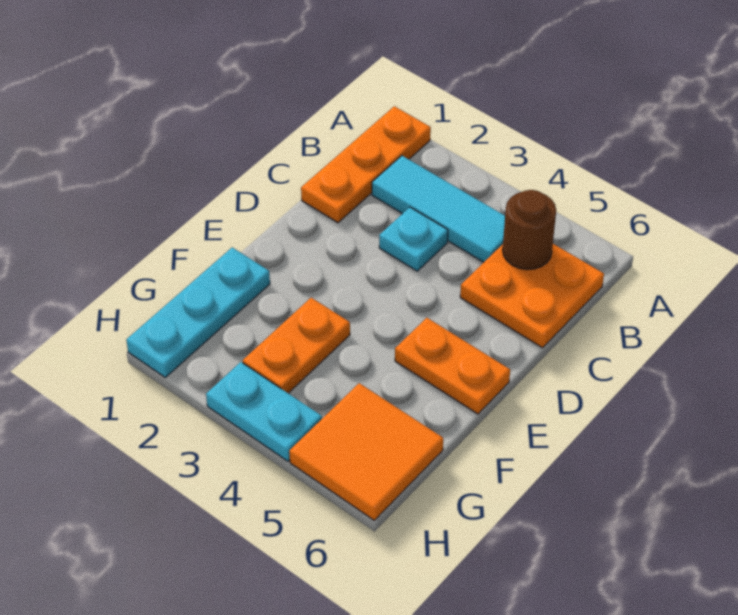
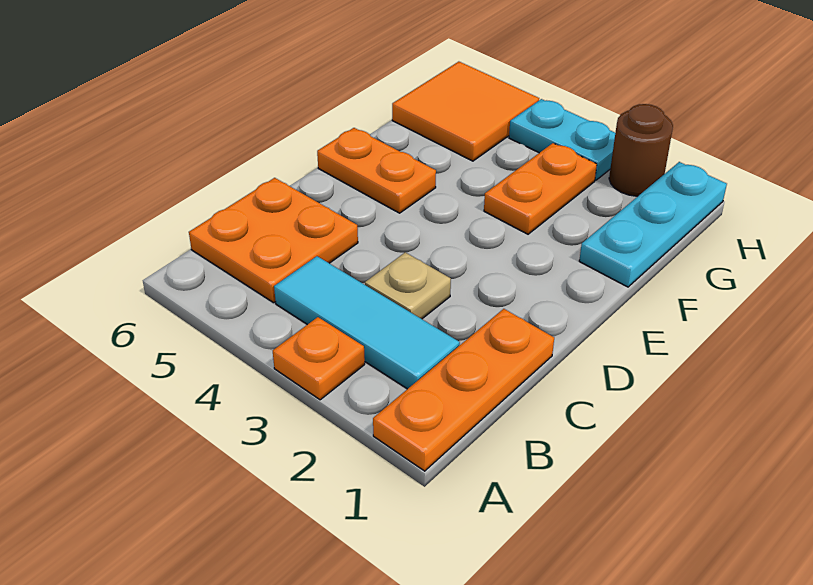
none -> orange 1x1 plate [273,317,365,400]
brown 1x1 round brick [503,190,556,270] -> brown 1x1 round brick moved to [609,104,673,196]
cyan 1x1 plate [379,207,448,271] -> tan 1x1 plate [365,252,451,319]

